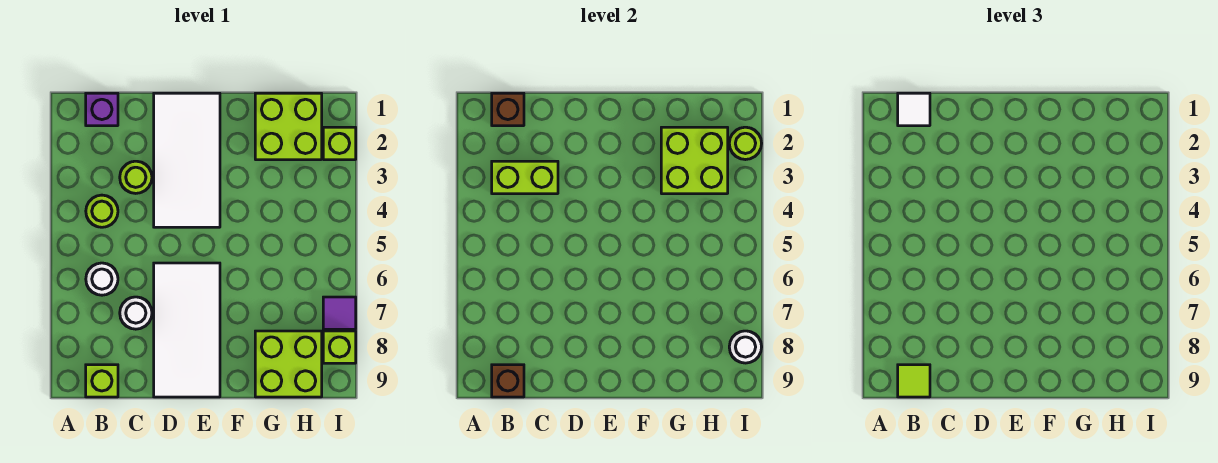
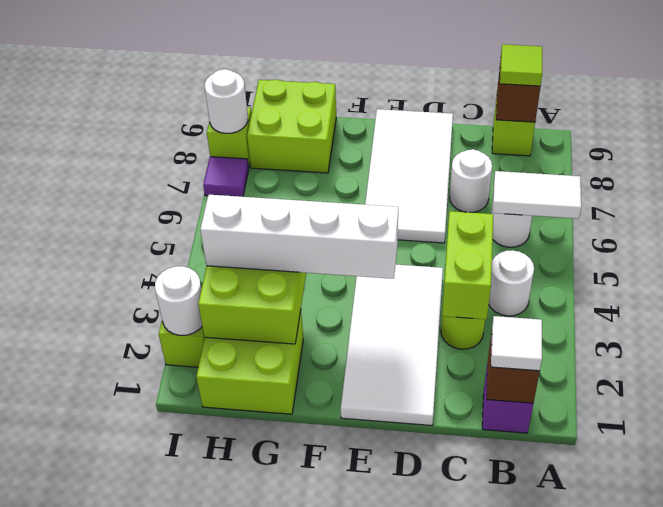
none -> white 1x2 tile [493,171,581,219]
lime 1x2 brick [492,161,558,194] -> lime 1x2 brick turned to [442,211,493,319]
lime 1x1 round brick [86,195,118,227] -> white 1x1 round brick [489,250,534,316]
none -> white 1x4 brick [200,195,398,279]
lime 1x1 round brick [729,127,762,160] -> white 1x1 round brick [155,266,202,336]

